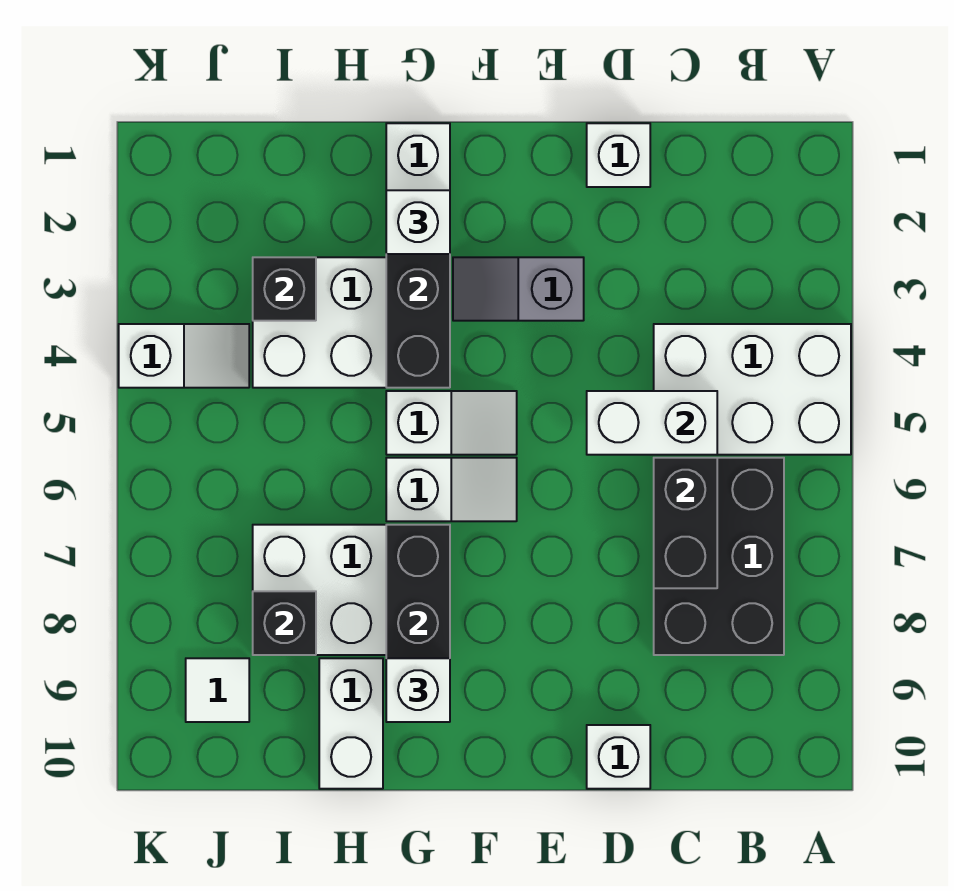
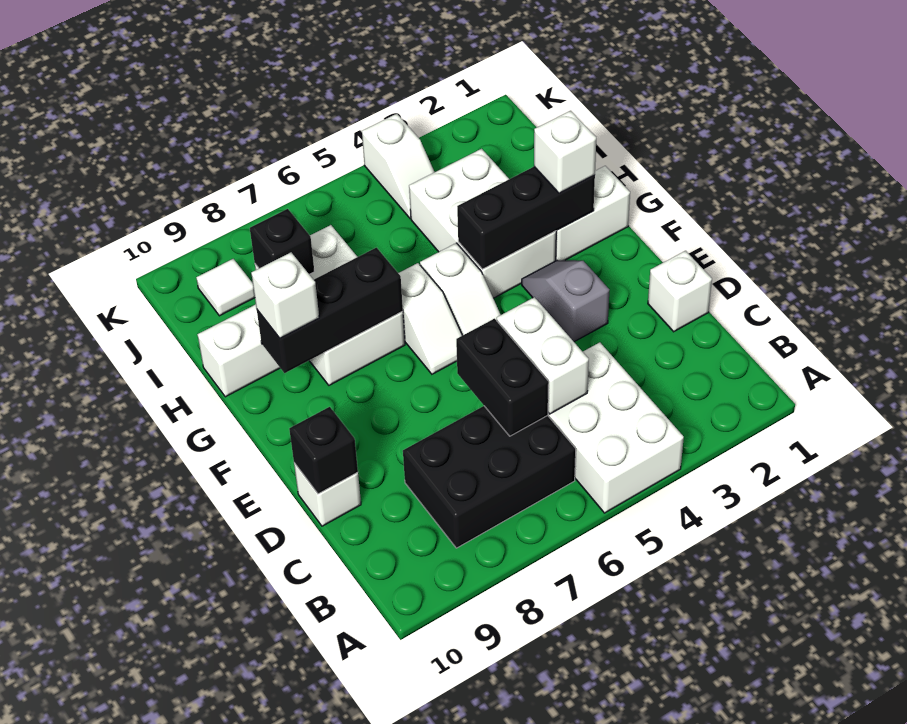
black 1x2 brick [654,458,717,588] -> black 1x2 brick turned to [456,319,548,436]
black 1x1 brick [253,257,316,321] -> black 1x1 brick moved to [289,407,358,494]

